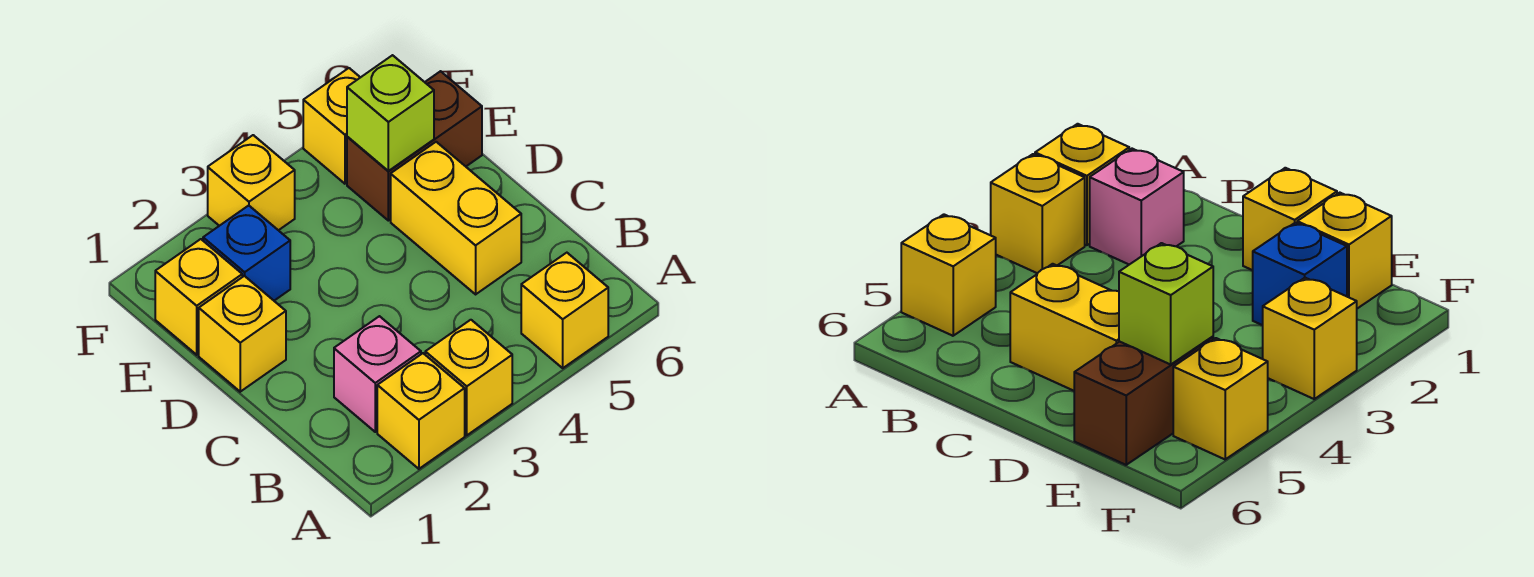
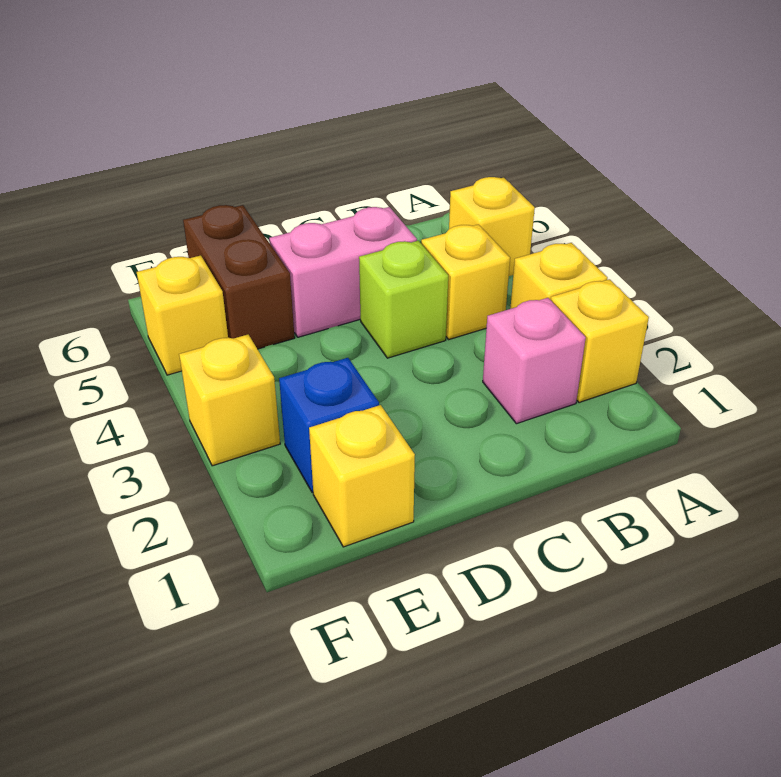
yellow 1x2 brick [391,142,521,294] -> pink 1x2 brick [269,207,417,337]
yellow 1x1 brick [199,276,286,392] -> yellow 1x1 brick moved to [421,224,510,339]
lime 1x1 brick [347,55,434,171] -> lime 1x1 brick moved to [359,241,448,358]

